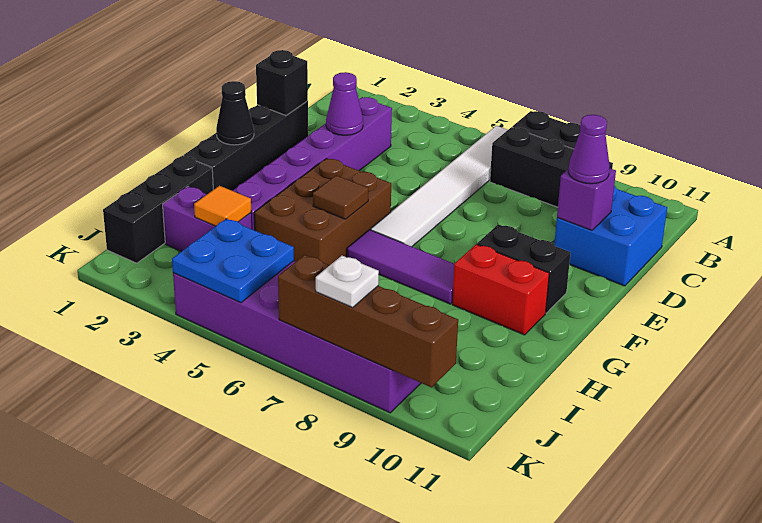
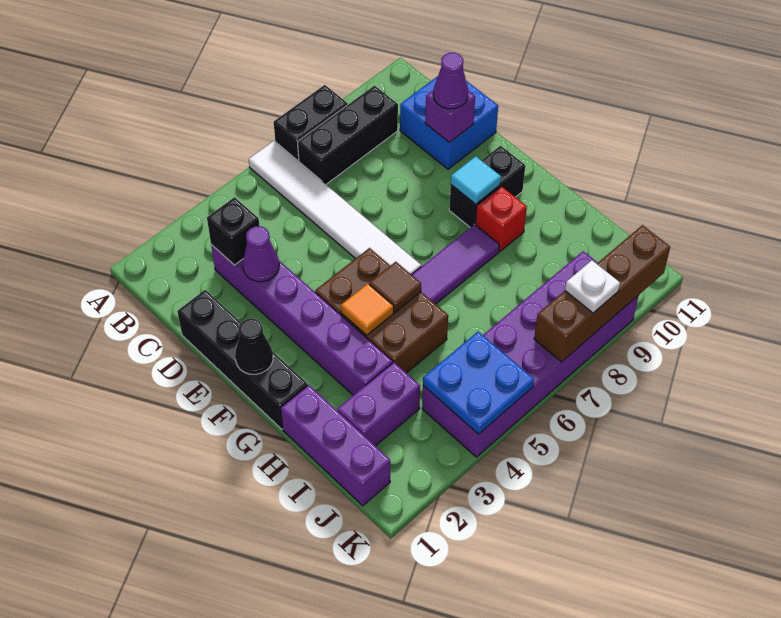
black 1x1 brick [256,50,308,116] -> black 1x1 brick moved to [207,197,259,265]
none -> cyan 1x1 tile [451,156,501,204]
red 1x2 brick [452,244,549,335] -> red 1x1 brick [476,186,527,251]
black 1x3 brick [103,156,213,263] -> purple 1x3 brick [281,385,390,506]
orange 1x1 tile [194,186,251,226] -> orange 1x1 tile moved to [341,284,394,335]

